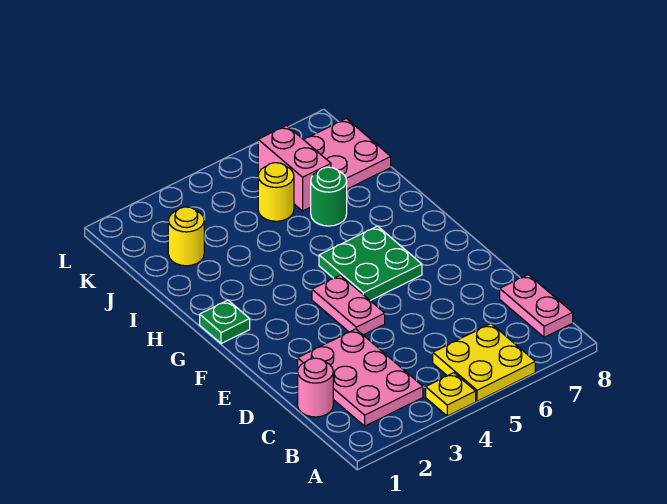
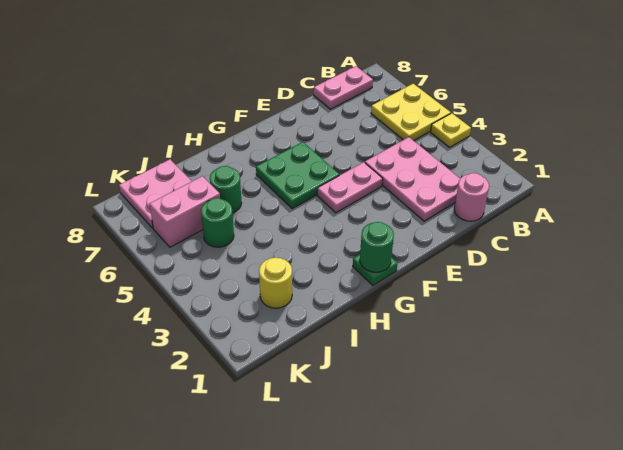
pink 2x3 plate [298,329,423,426] -> pink 2x3 plate turned to [365,137,460,221]
none -> green 1x1 round brick [360,222,394,272]
yellow 1x1 round brick [258,163,294,221] -> green 1x1 round brick [201,198,234,247]

